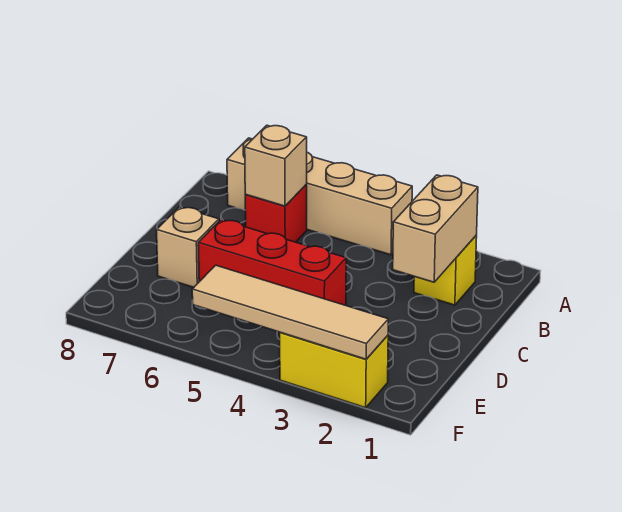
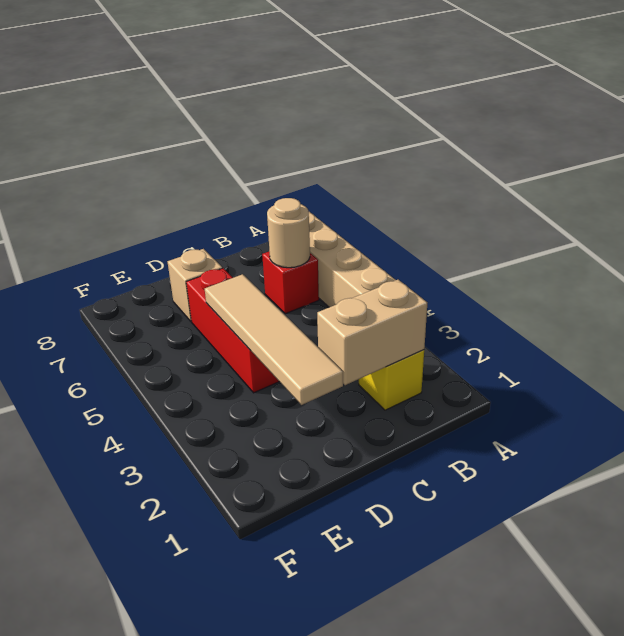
tan 1x1 brick [245,125,307,206] -> tan 1x1 round brick [267,198,310,268]
yellow 1x2 brick [280,332,388,408] -> none
tan 1x4 tile [192,265,388,359] -> tan 1x4 tile moved to [205,274,343,405]

